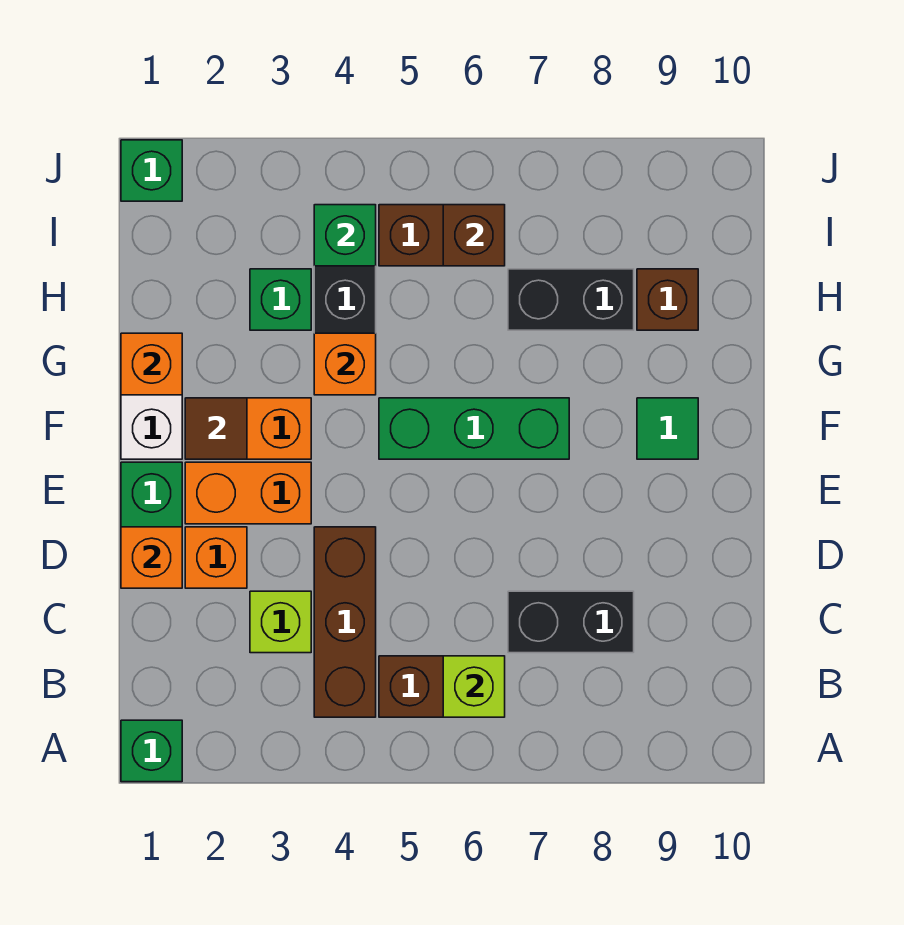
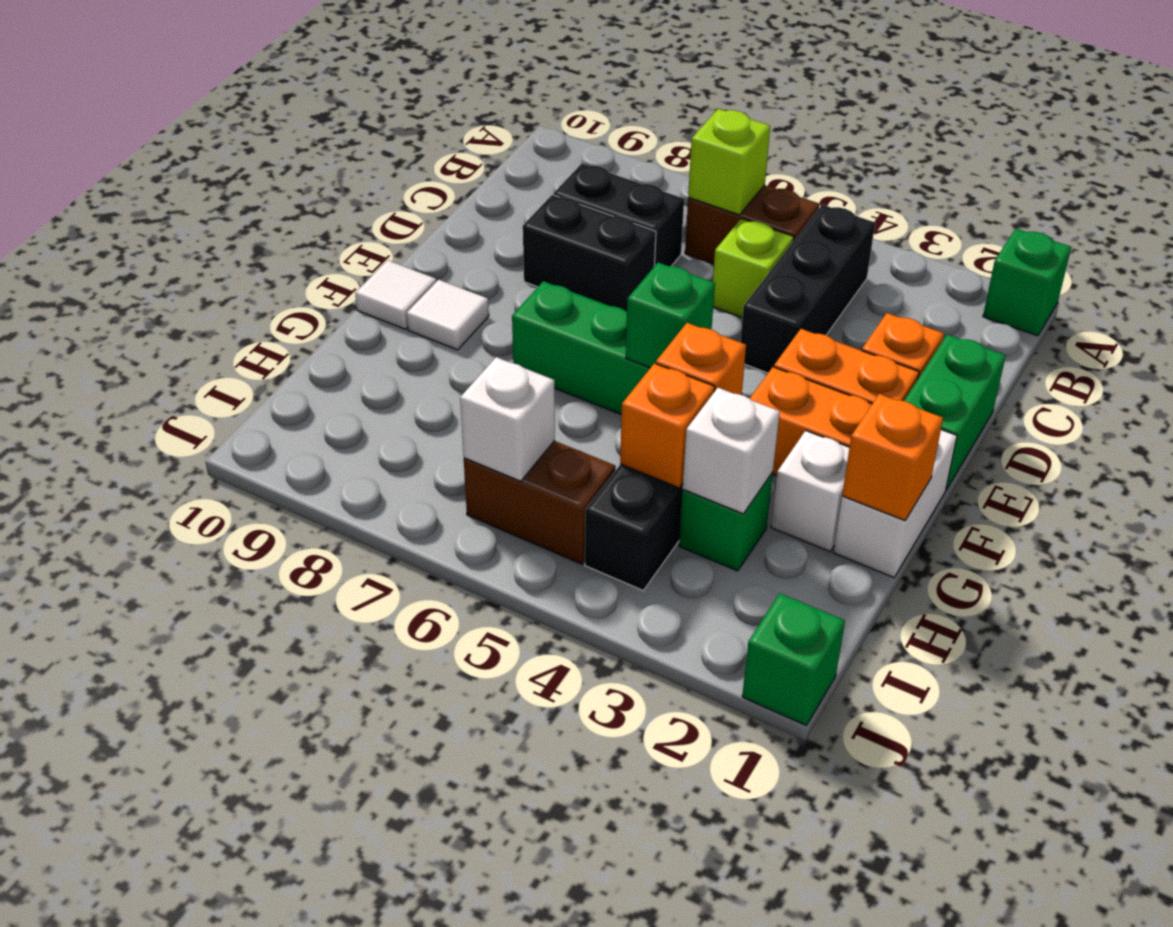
brown 1x3 brick [314,527,376,717] -> black 1x3 brick [740,205,875,373]
lime 1x1 brick [250,591,311,653] -> lime 1x1 brick moved to [713,218,794,318]
orange 1x1 brick [121,527,182,588] -> orange 1x1 brick moved to [620,363,715,488]
brown 1x1 tile [185,398,247,459] -> none
green 1x1 tile [637,398,698,459] -> white 1x1 tile [407,280,489,350]
none -> white 1x1 tile [355,260,436,329]
none -> white 1x1 brick [771,431,850,551]
none -> white 1x1 brick [683,388,780,514]
black 1x2 brick [508,269,634,330] -> black 1x2 brick moved to [523,195,656,312]
brown 1x1 brick [637,269,698,330] -> none
green 1x1 brick [314,205,376,266] -> green 1x1 brick moved to [626,262,715,368]
brown 1x1 brick [443,205,505,266] -> white 1x1 brick [460,357,555,481]

